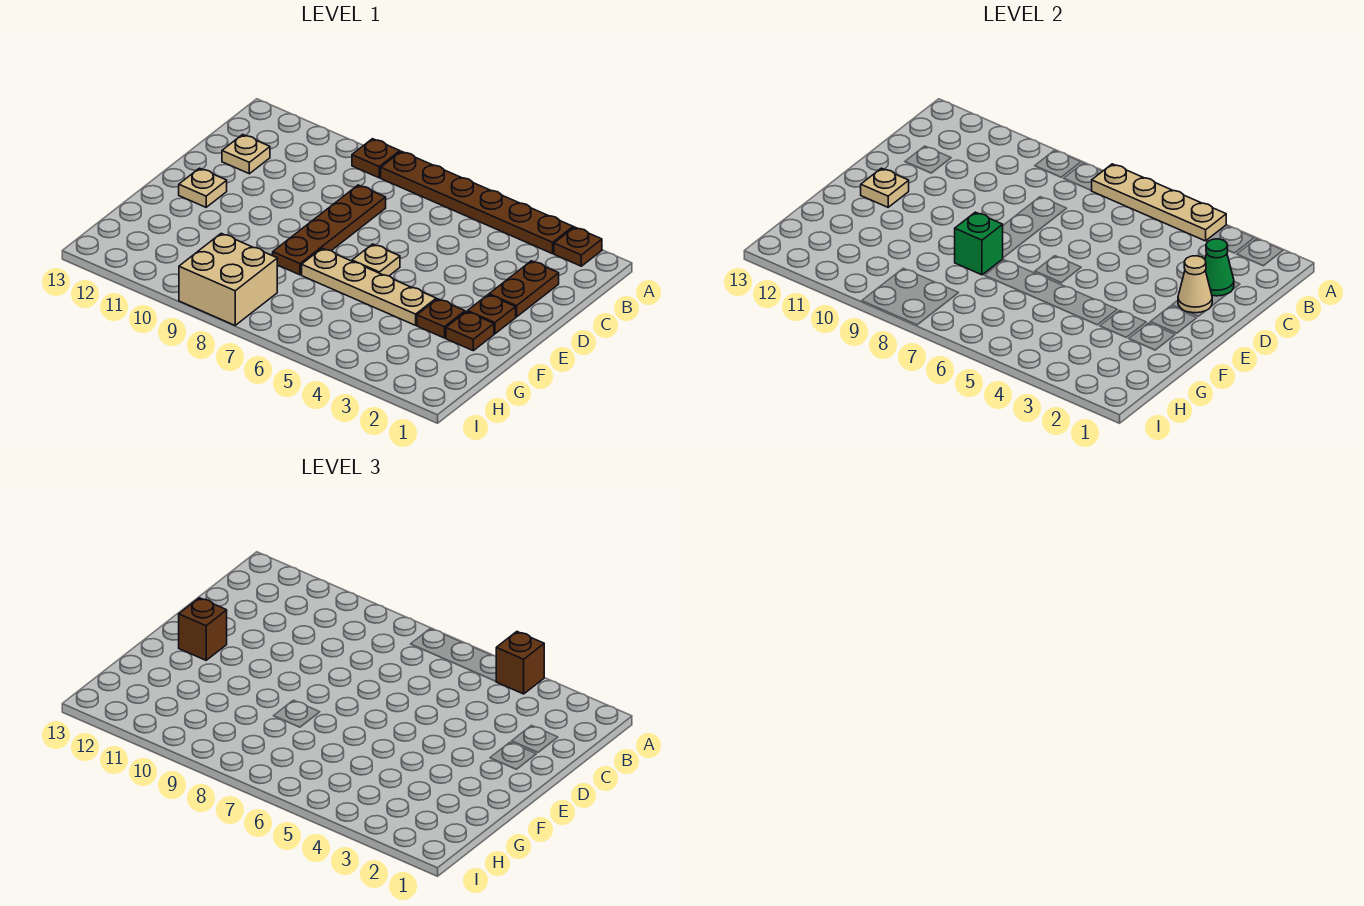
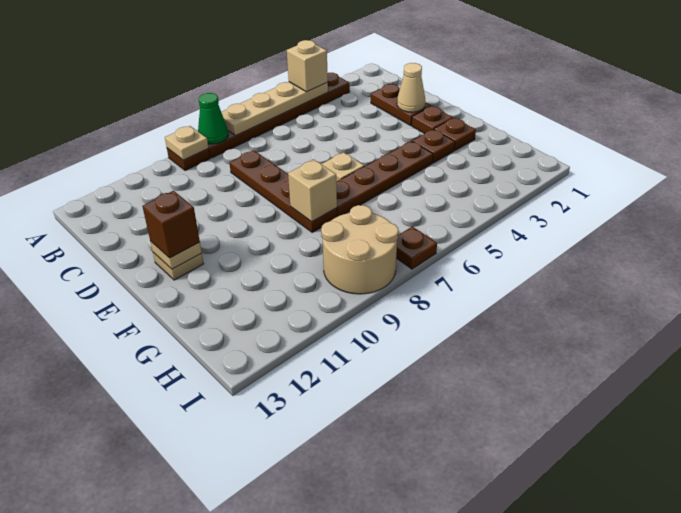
brown 1x1 plate [554,227,602,266] -> brown 1x1 plate moved to [396,227,437,269]
brown 1x1 brick [496,632,544,694] -> tan 1x1 brick [287,40,328,92]
green 1x1 cone [1205,239,1234,296] -> green 1x1 cone moved to [198,93,228,144]
tan 1x1 plate [222,135,270,174] -> tan 1x1 plate moved to [165,126,209,160]
tan 1x4 plate [302,248,436,325] -> brown 1x4 plate [336,141,433,217]
green 1x1 brick [955,212,1003,275] -> tan 1x1 brick [288,160,337,222]
tan 2x2 brick [179,233,277,325] -> tan 2x2 round brick [321,205,398,294]

